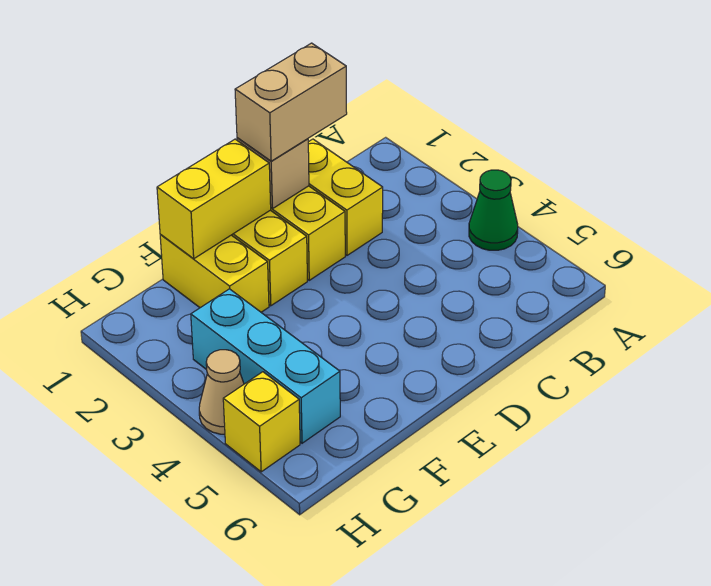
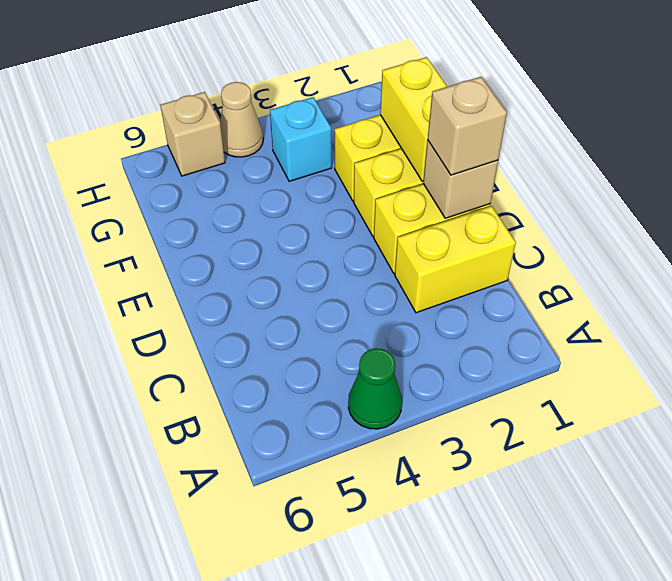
tan 1x2 brick [235,43,347,161] -> tan 1x1 brick [428,77,507,175]
cyan 1x3 brick [191,289,340,443] -> cyan 1x1 brick [270,97,332,181]
yellow 1x1 brick [223,372,300,472] -> tan 1x1 brick [161,92,225,176]

